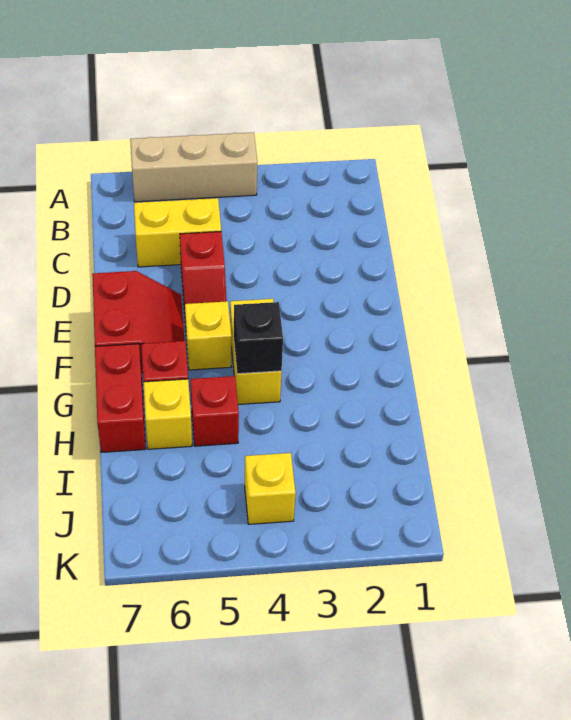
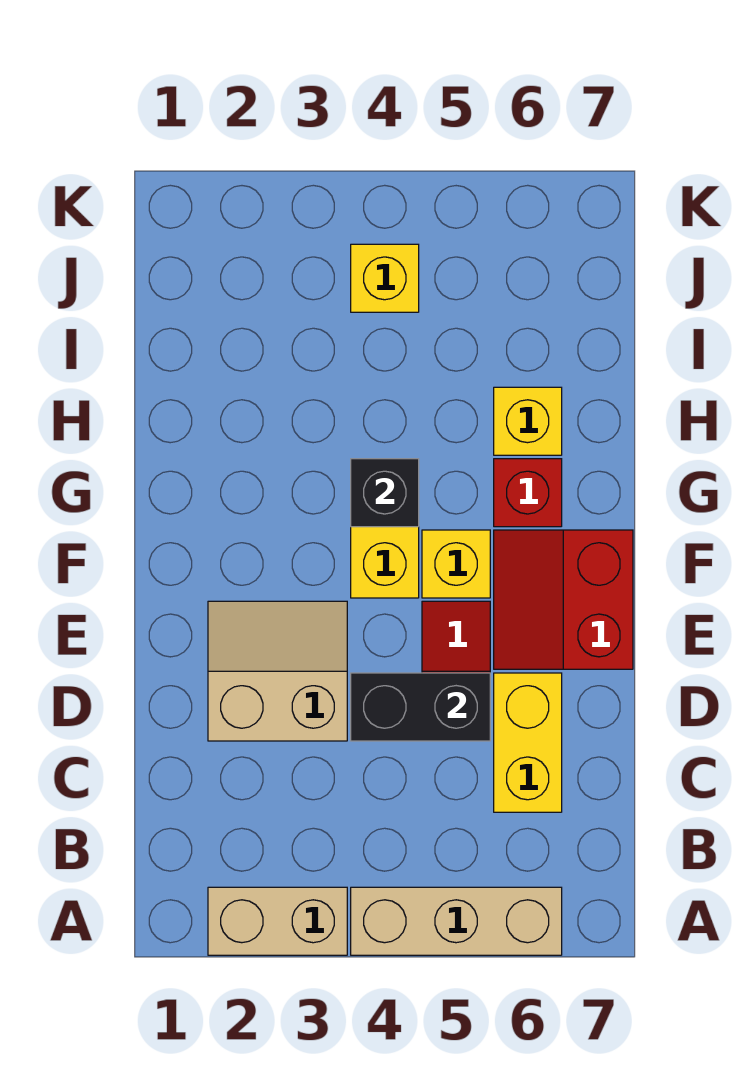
none -> tan 1x2 brick [208,887,347,955]
yellow 1x2 brick [134,198,221,267] -> yellow 1x2 brick turned to [494,673,562,812]
none -> tan 2x2 slope [208,601,347,741]
none -> black 1x2 brick [351,673,490,741]
red 1x2 brick [95,344,146,452] -> none
red 1x1 brick [191,376,239,446] -> none

